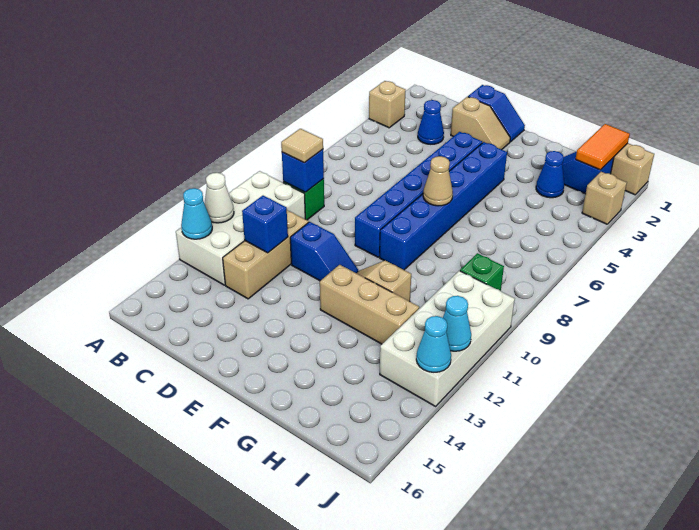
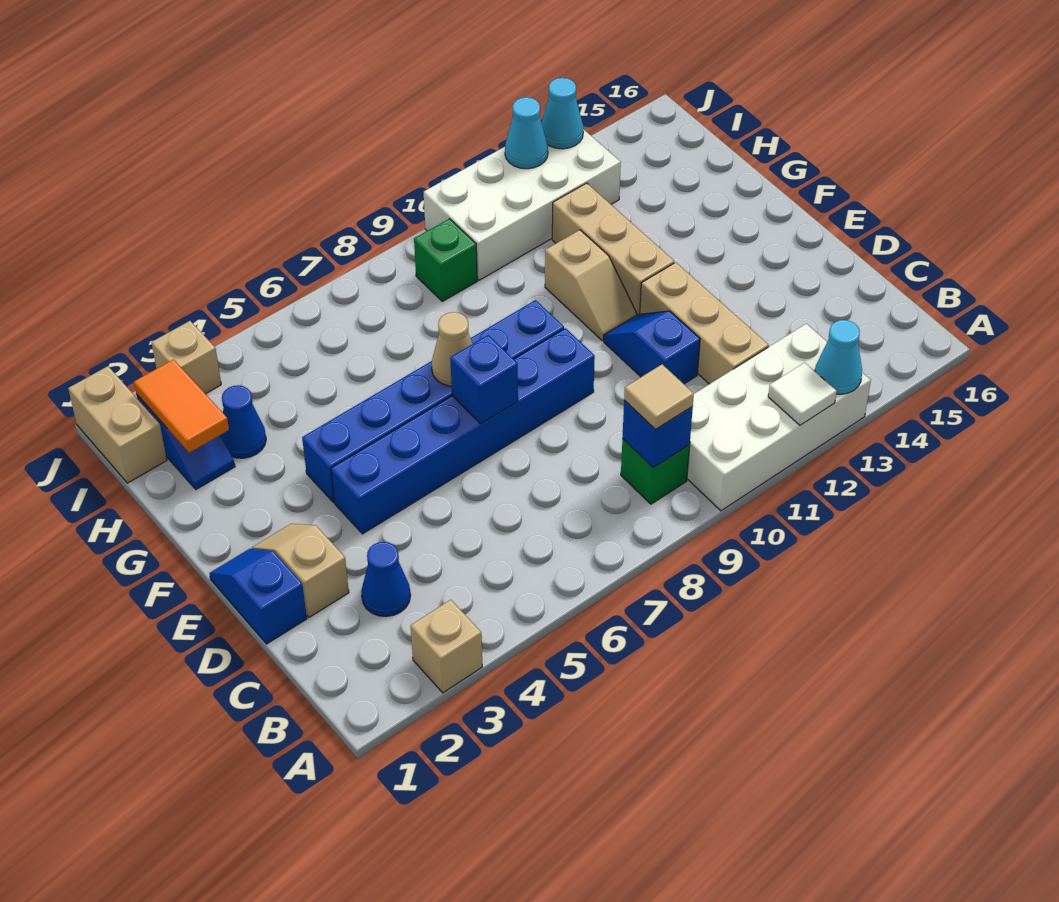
white 1x1 cone [204,173,234,223] -> white 1x1 tile [768,362,837,425]
tan 1x3 brick [223,210,309,299] -> tan 1x3 brick turned to [640,262,769,384]
blue 1x1 brick [242,196,288,253] -> blue 1x1 brick moved to [450,335,518,424]
orange 1x2 tile [576,124,630,170] -> orange 1x2 tile turned to [134,360,229,453]

